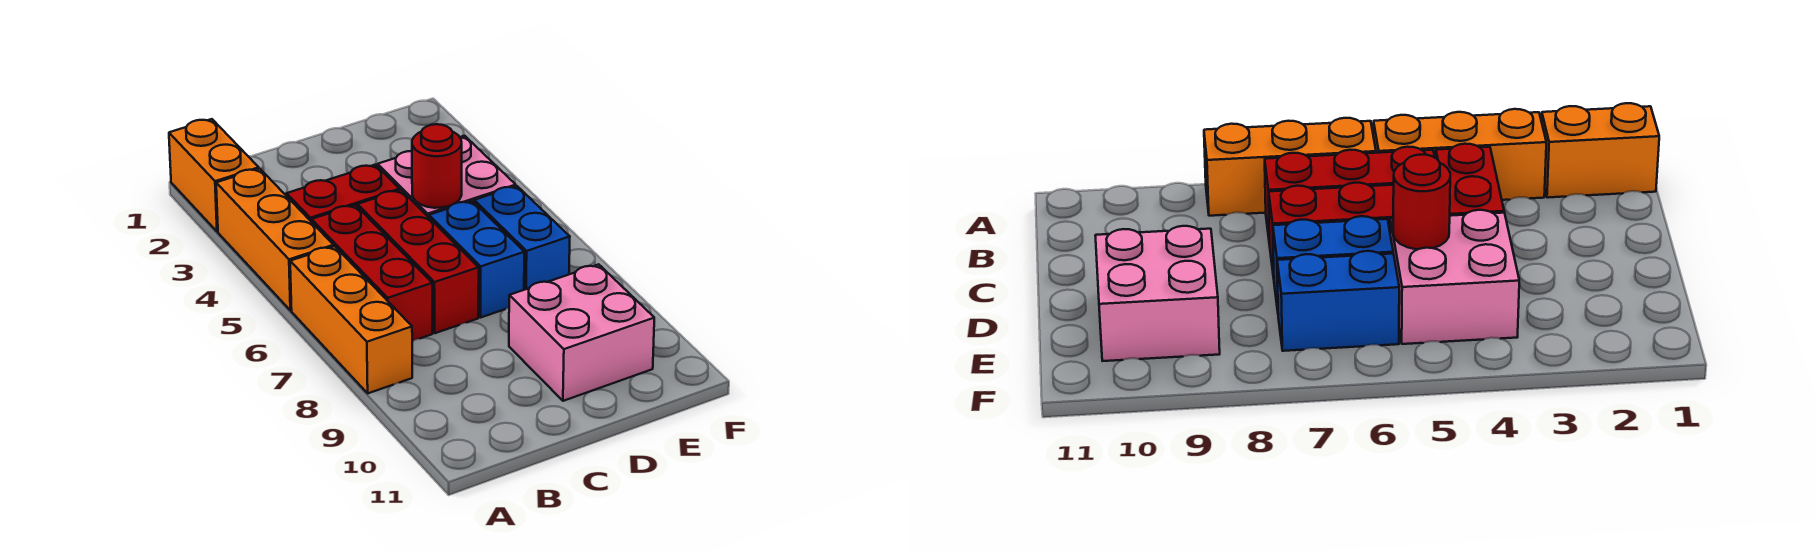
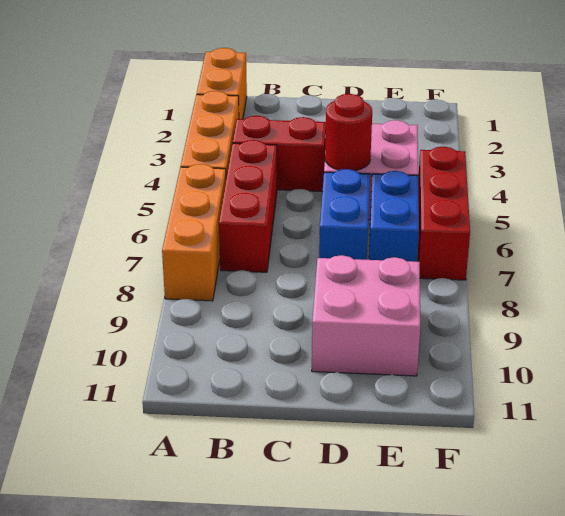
red 1x3 brick [358,190,479,333] -> red 1x3 brick moved to [418,147,470,280]

